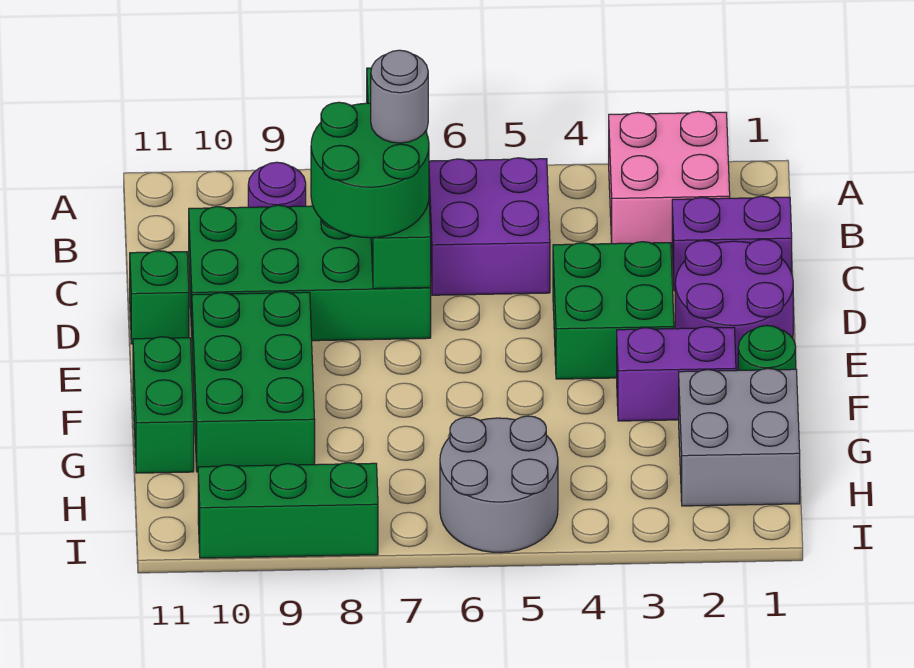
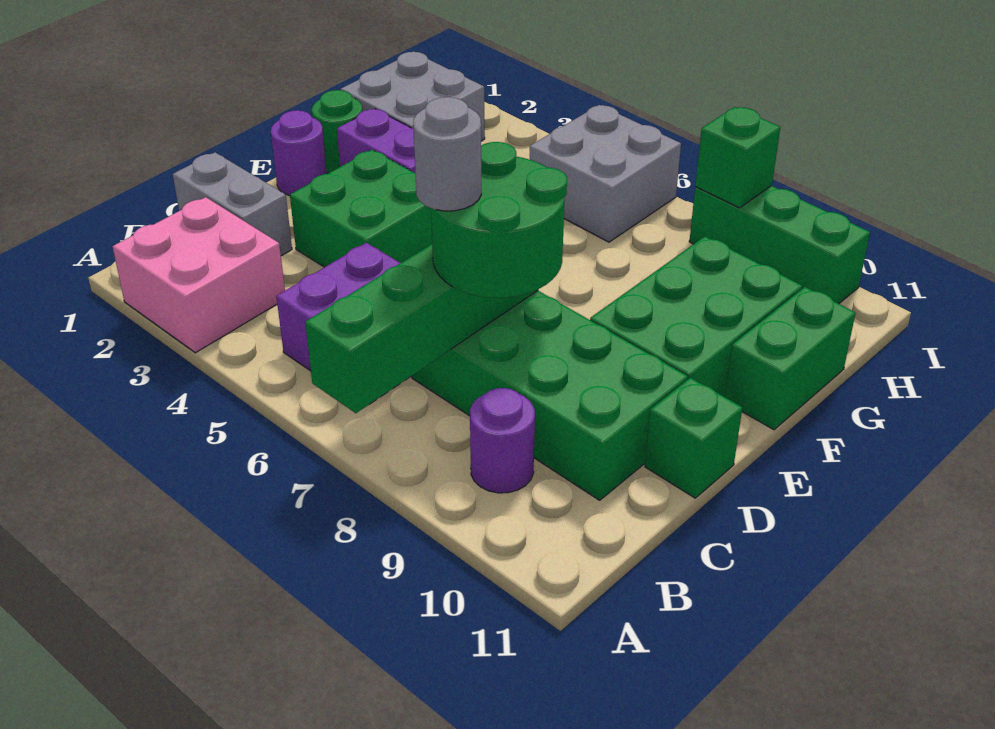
purple 1x2 brick [672,196,792,291] -> grey 1x2 brick [173,153,292,256]
purple 2x2 round brick [675,239,793,371] -> purple 1x1 round brick [271,110,327,196]
grey 2x2 round brick [440,416,558,553] -> grey 2x2 brick [530,105,681,242]
none -> green 1x1 brick [695,107,781,208]

